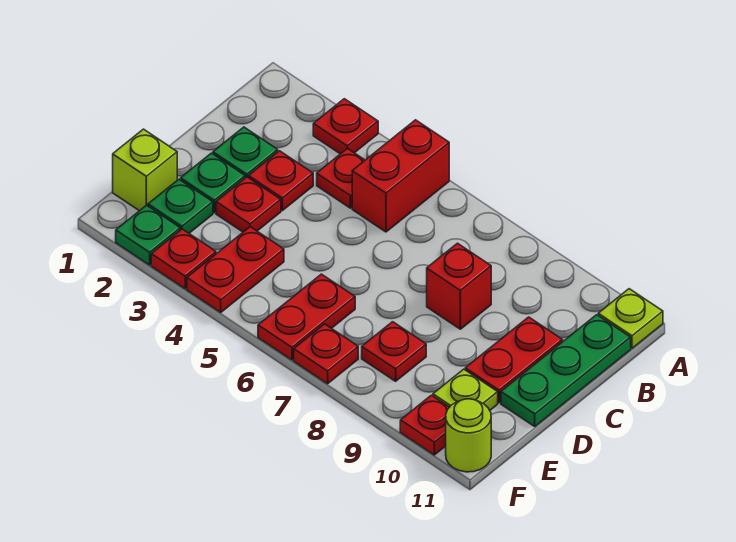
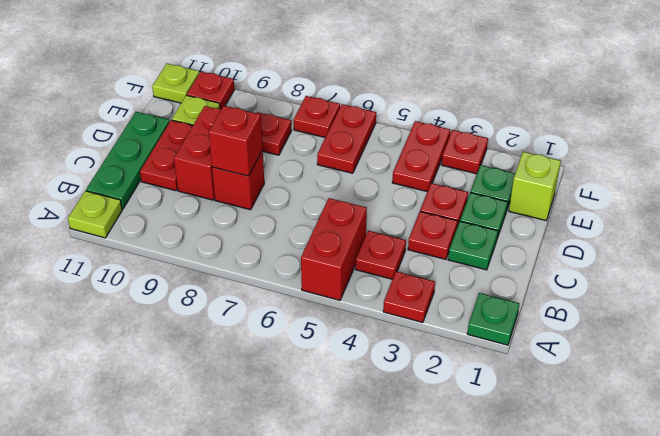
none -> red 1x1 brick [209,106,263,176]
none -> red 1x2 brick [174,106,221,200]
green 1x1 plate [116,205,180,265] -> green 1x1 plate moved to [467,293,519,345]
lime 1x1 round brick [446,399,491,472] -> lime 1x1 plate [152,64,199,103]

